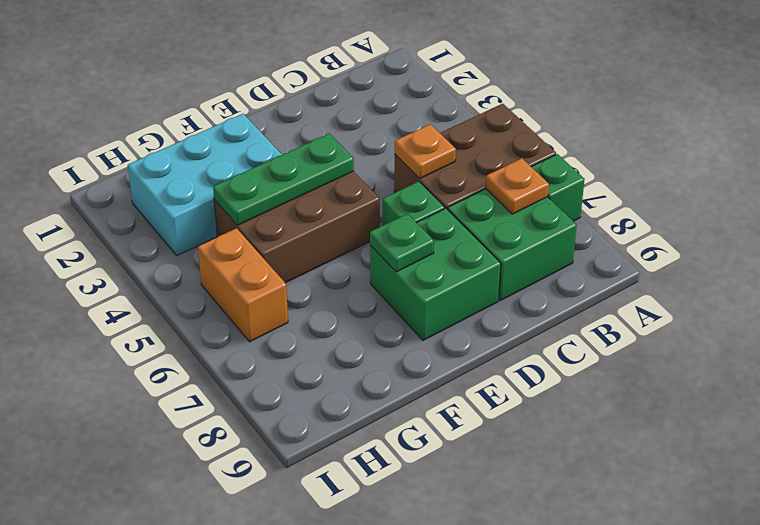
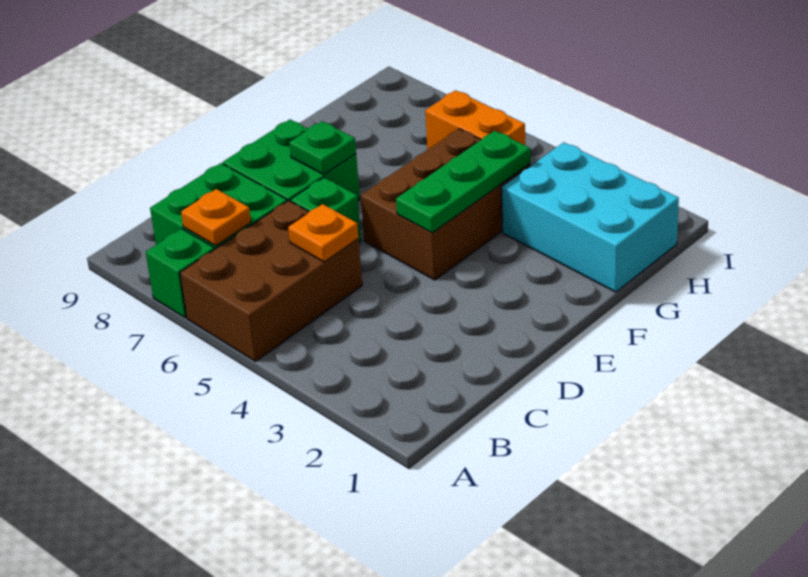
cyan 2x3 brick [128,114,282,255] -> cyan 2x3 brick turned to [501,142,679,292]

